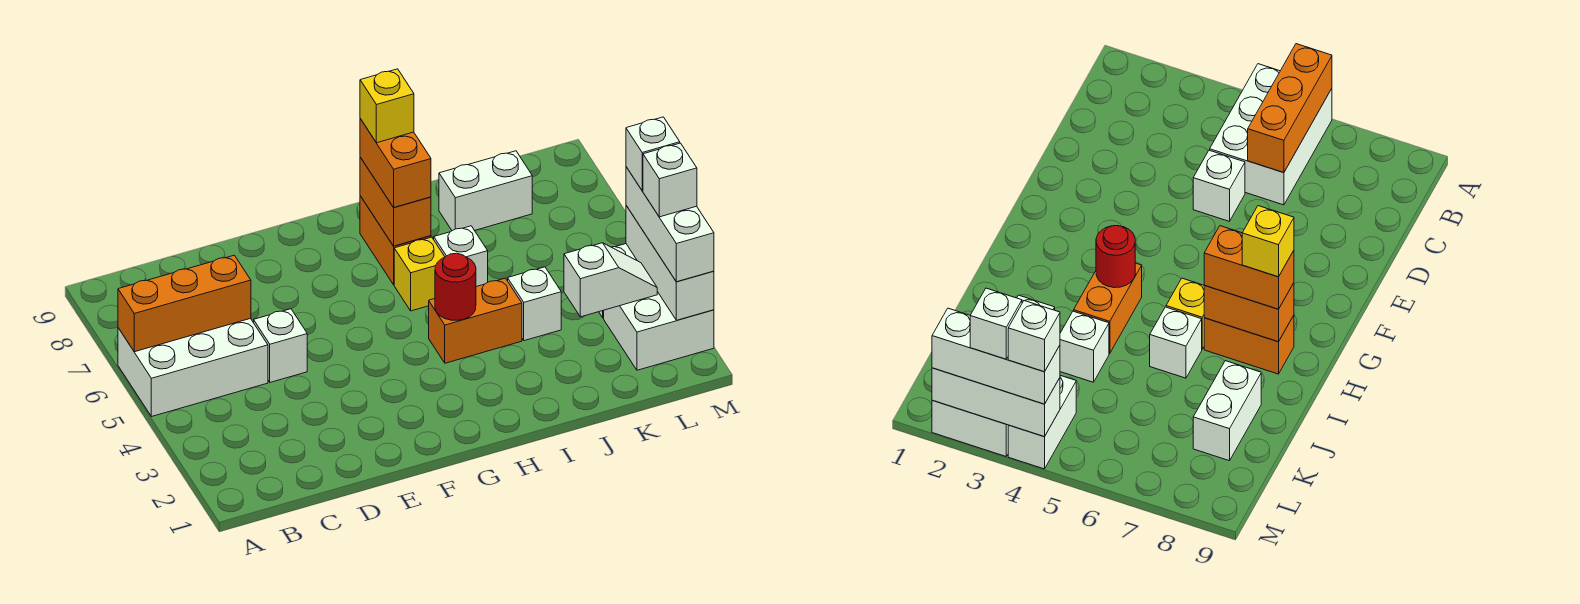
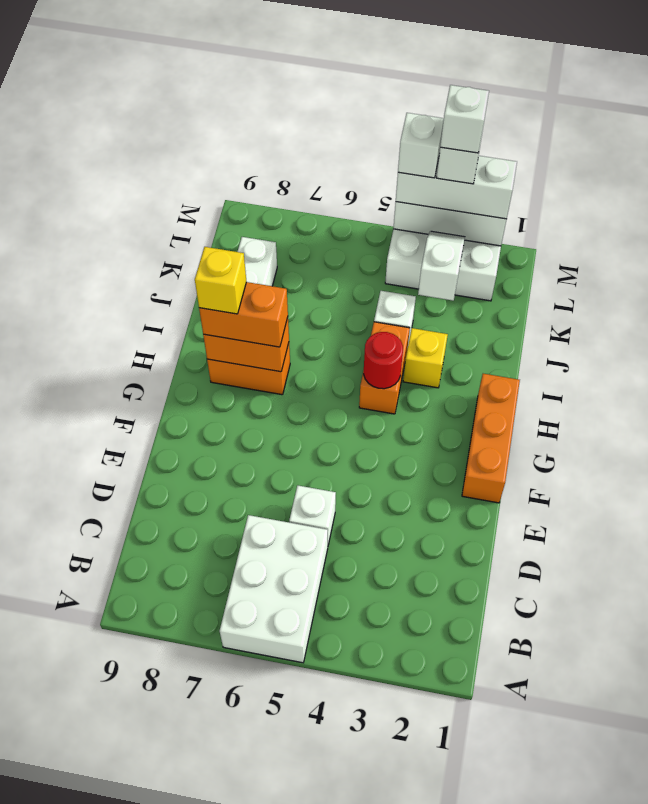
orange 1x3 brick [118,255,251,352] -> orange 1x3 brick moved to [462,374,520,503]
yellow 1x1 brick [394,237,445,311] -> yellow 1x1 brick moved to [403,328,448,388]
white 1x1 brick [434,226,488,287] -> white 1x1 brick moved to [440,85,489,153]

